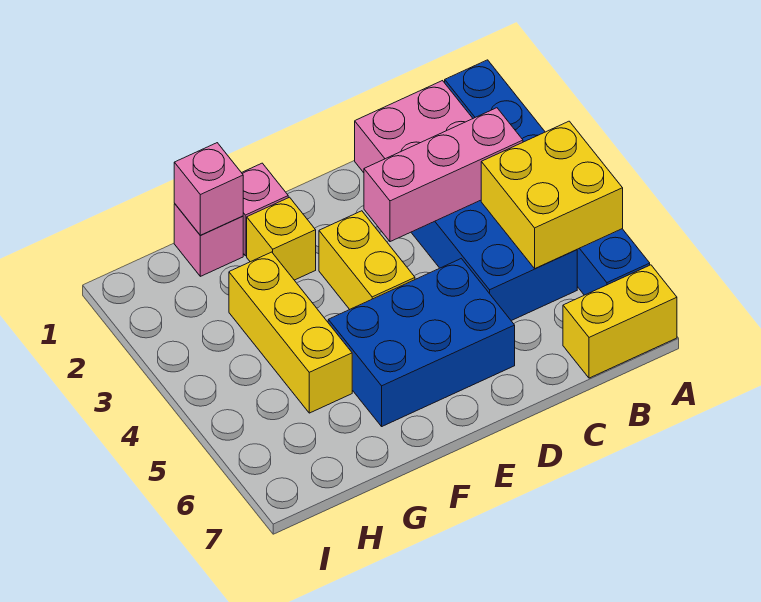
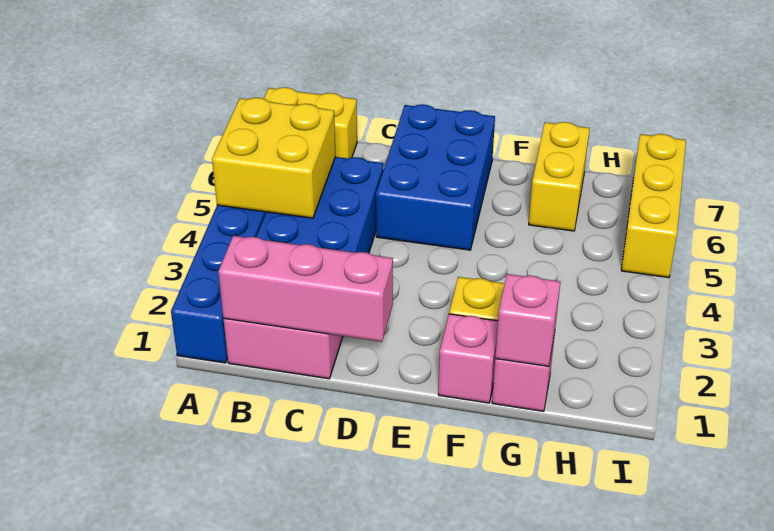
pink 1x3 brick [364,108,523,242] -> pink 1x3 brick moved to [218,236,393,342]
blue 2x3 brick [328,259,515,426] -> blue 2x3 brick turned to [376,104,495,250]
yellow 1x2 brick [319,211,415,309] -> yellow 1x2 brick moved to [529,122,590,231]
yellow 1x3 brick [229,252,352,413] -> yellow 1x3 brick moved to [621,134,686,278]

